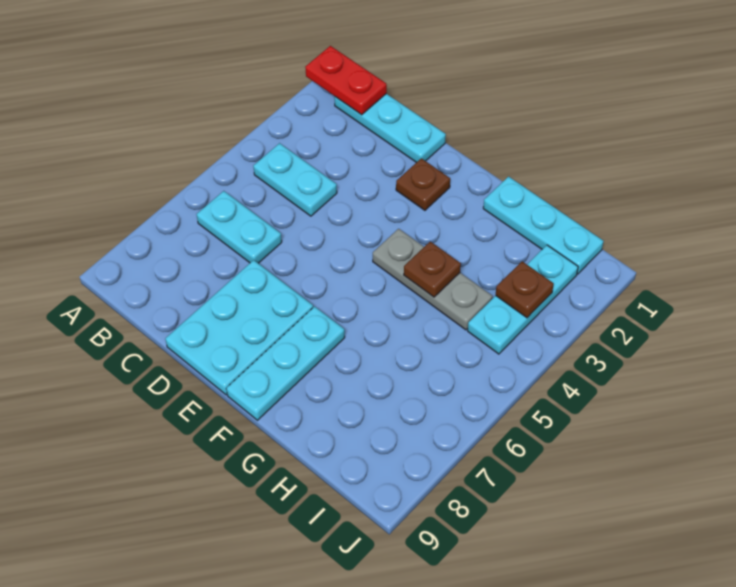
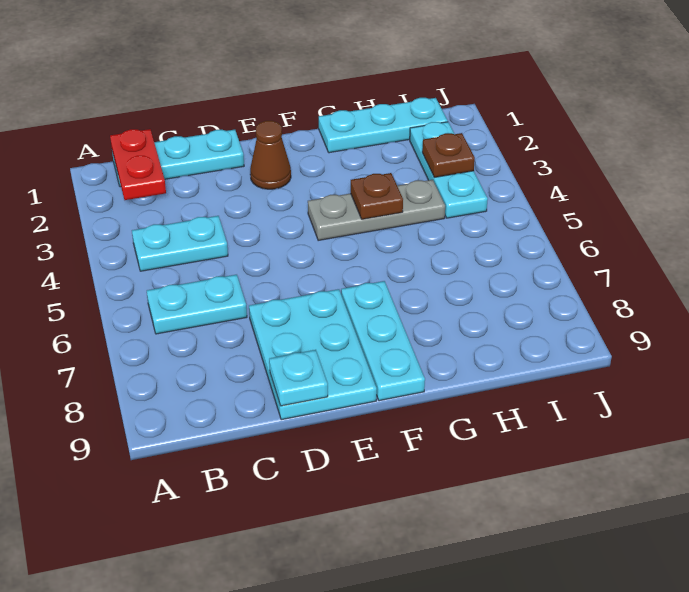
red 1x2 plate [305,46,387,115] -> red 1x2 plate turned to [110,129,166,200]
none -> cyan 1x1 plate [269,350,328,406]
brown 1x1 plate [396,158,450,210] -> brown 1x1 cone [250,121,291,189]

